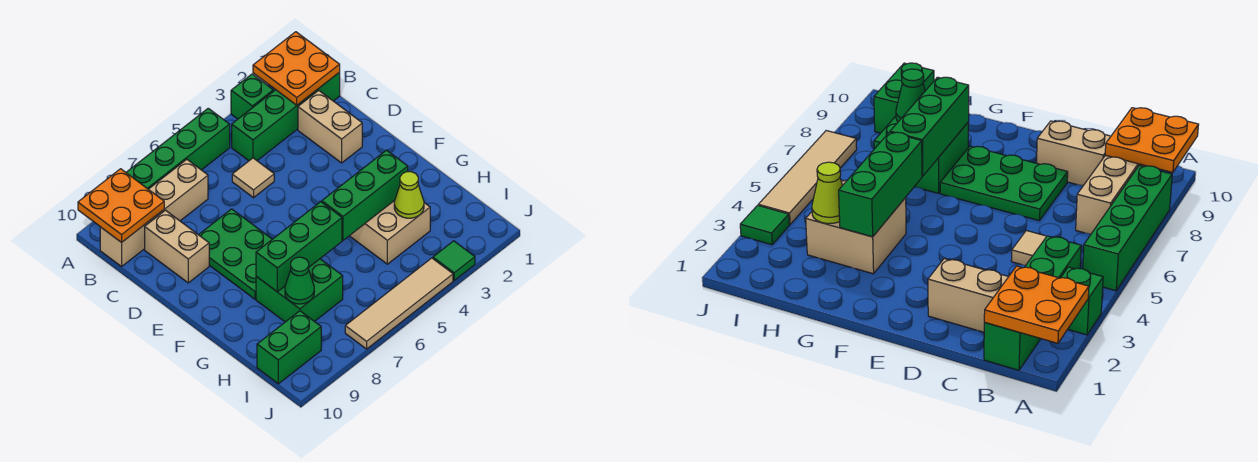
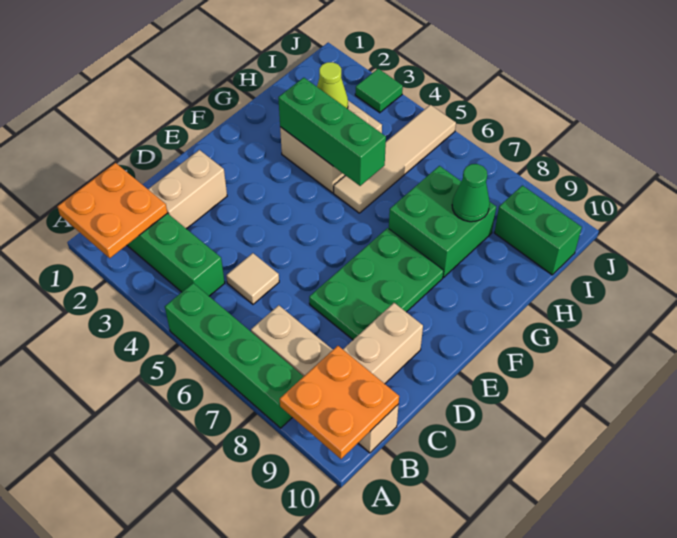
green 1x1 brick [231,74,273,119] -> none
green 1x3 brick [256,202,342,292] -> none
tan 1x4 tile [345,258,453,349] -> tan 1x4 tile turned to [334,105,456,213]

